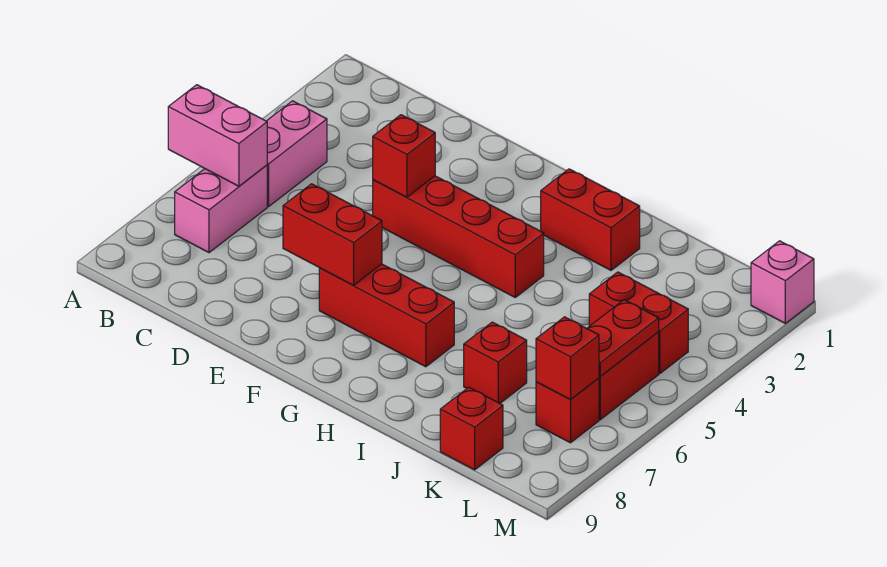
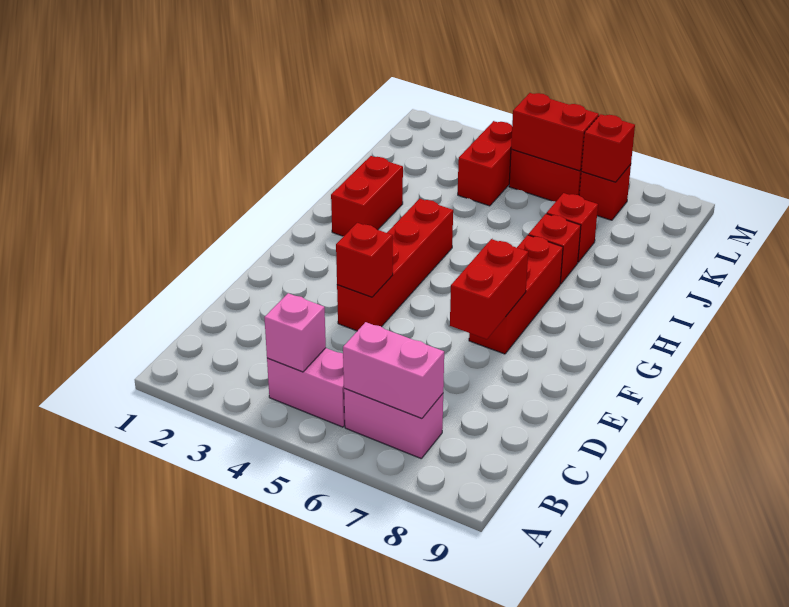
pink 1x2 brick [168,85,267,186] -> pink 1x2 brick turned to [343,322,444,418]
red 1x1 brick [440,387,503,470] -> red 1x1 brick moved to [528,214,581,284]
red 1x2 plate [587,300,659,376] -> red 1x2 brick [511,93,599,171]
pink 1x1 brick [751,241,814,323] -> pink 1x1 brick moved to [264,293,326,372]

